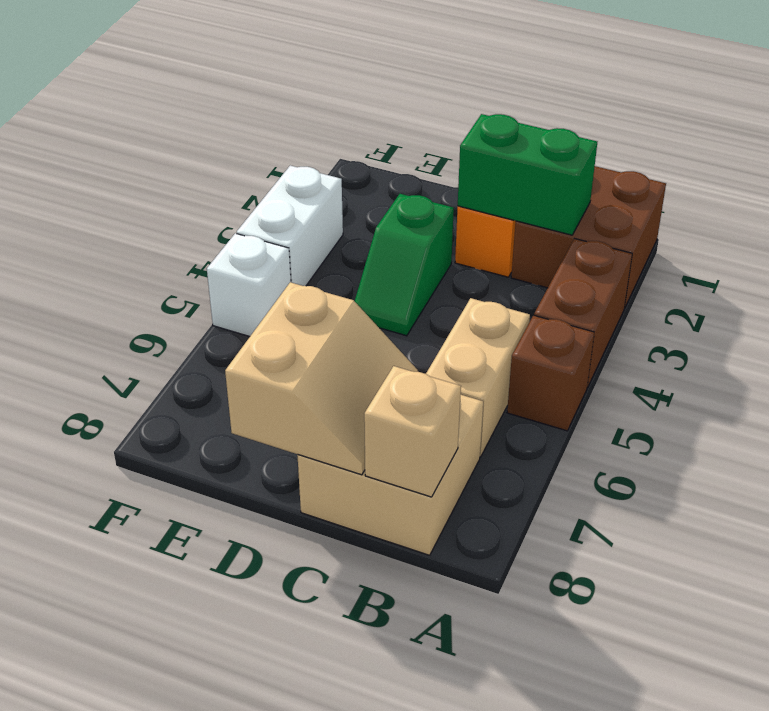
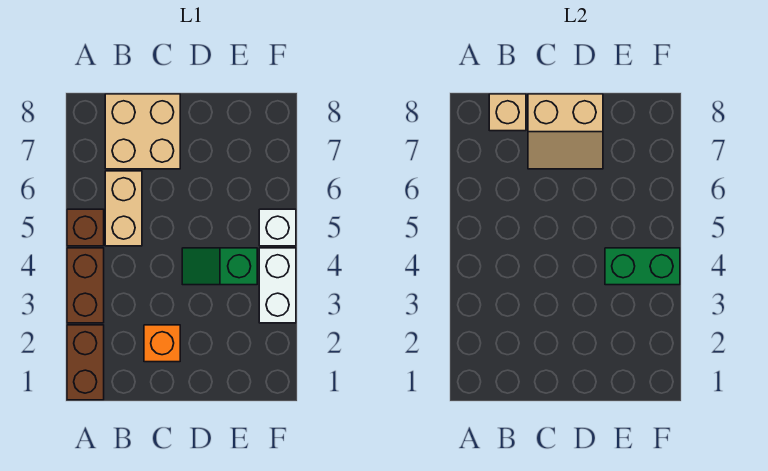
brown 2x2 brick [511,166,666,309] -> brown 1x2 brick [67,325,104,400]
green 1x2 brick [458,114,597,235] -> green 1x2 brick moved to [605,248,680,285]
tan 2x2 slope [225,282,418,475] -> tan 2x2 slope turned to [528,94,603,169]
green 1x2 slope [355,194,454,336] -> green 1x2 slope turned to [182,248,257,285]

